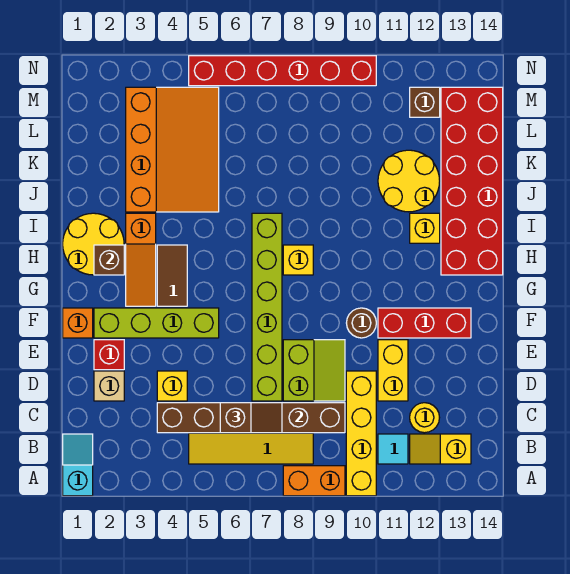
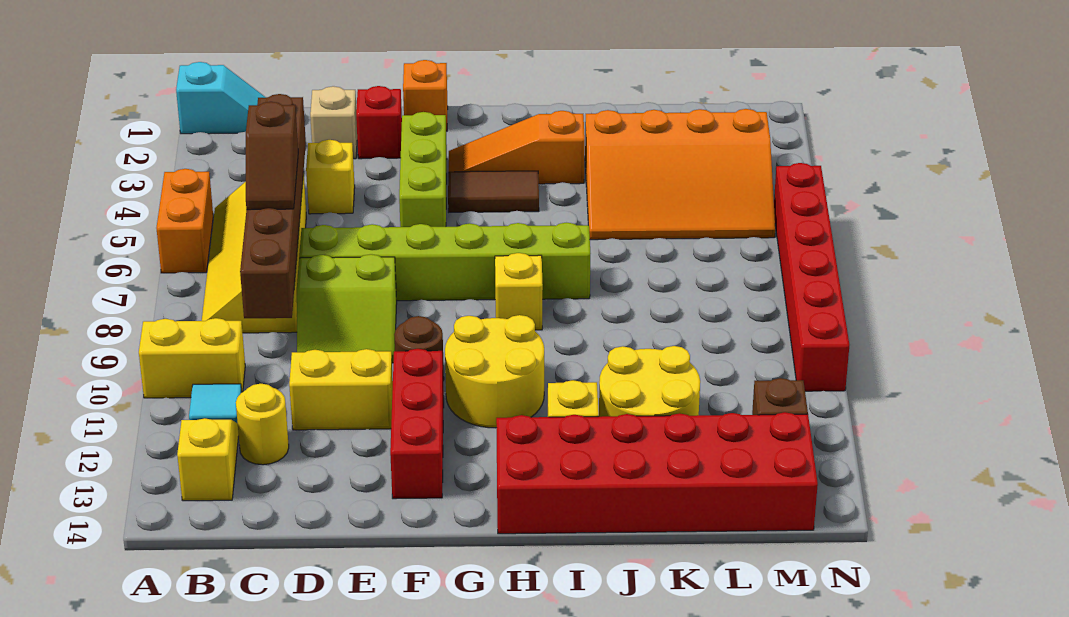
orange 1x2 brick [283,466,345,496] -> orange 1x2 brick moved to [156,169,213,273]
yellow 1x4 brick [346,371,376,496] -> yellow 1x2 brick [139,318,245,398]
lime 1x4 brick [94,308,219,338] -> lime 1x3 brick [399,112,447,227]
yellow 2x2 round brick [63,213,124,275] -> yellow 2x2 round brick moved to [445,315,544,428]
brown 1x1 brick [94,245,124,275] -> none

